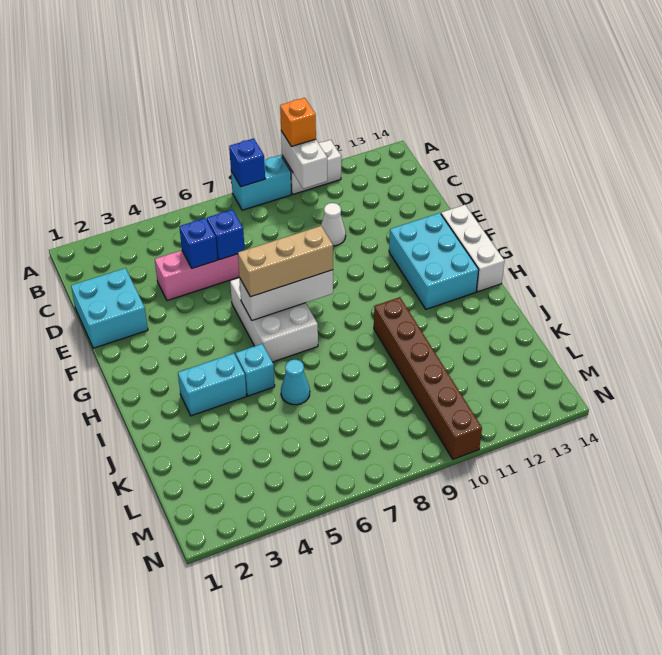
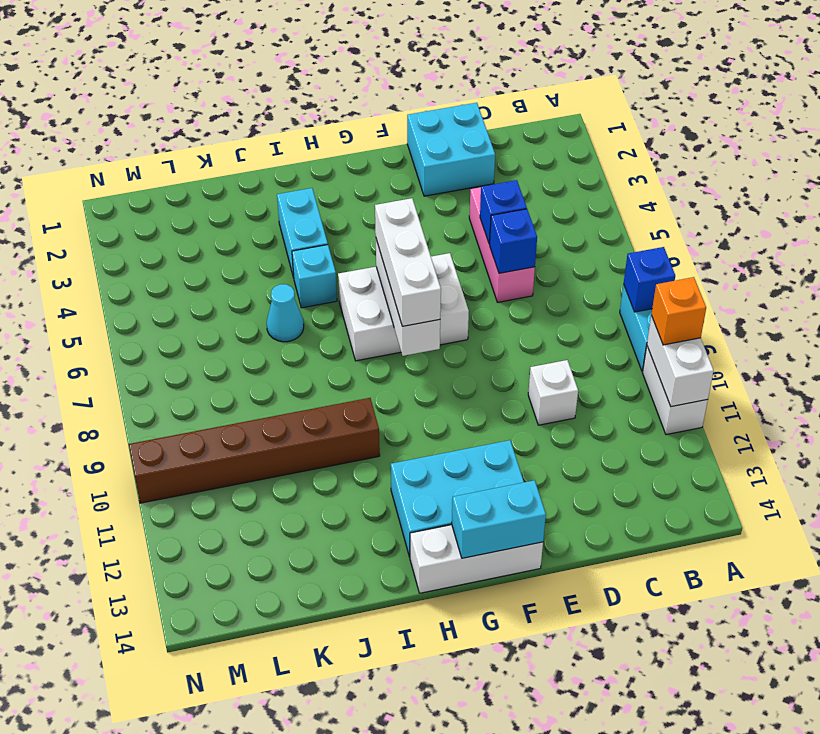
white 1x2 brick [281,131,327,189] -> white 1x2 brick turned to [647,316,714,407]
white 1x1 cone [321,203,346,246] -> white 1x1 brick [528,360,578,425]
none -> cyan 1x2 brick [452,480,546,558]
tan 1x3 brick [238,226,333,297] -> white 1x3 brick [375,198,441,326]

